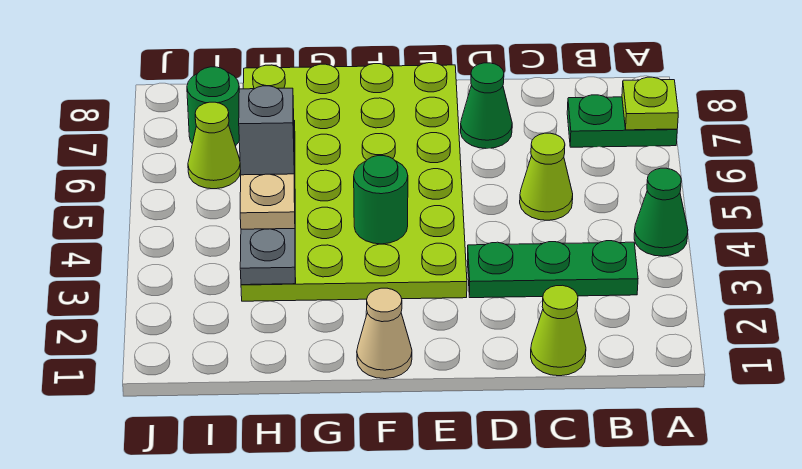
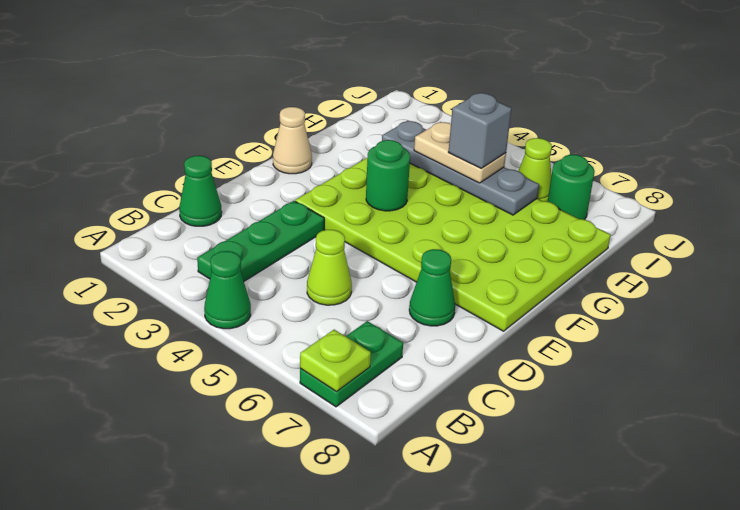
lime 1x1 cone [531,285,586,376] -> green 1x1 cone [179,156,222,226]

